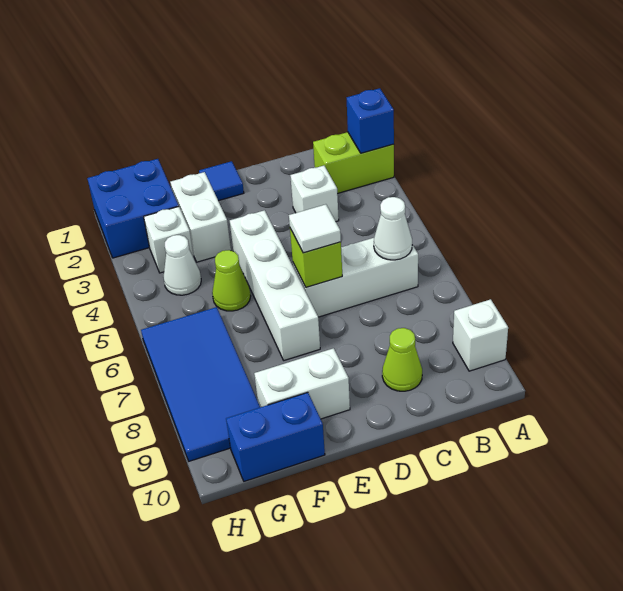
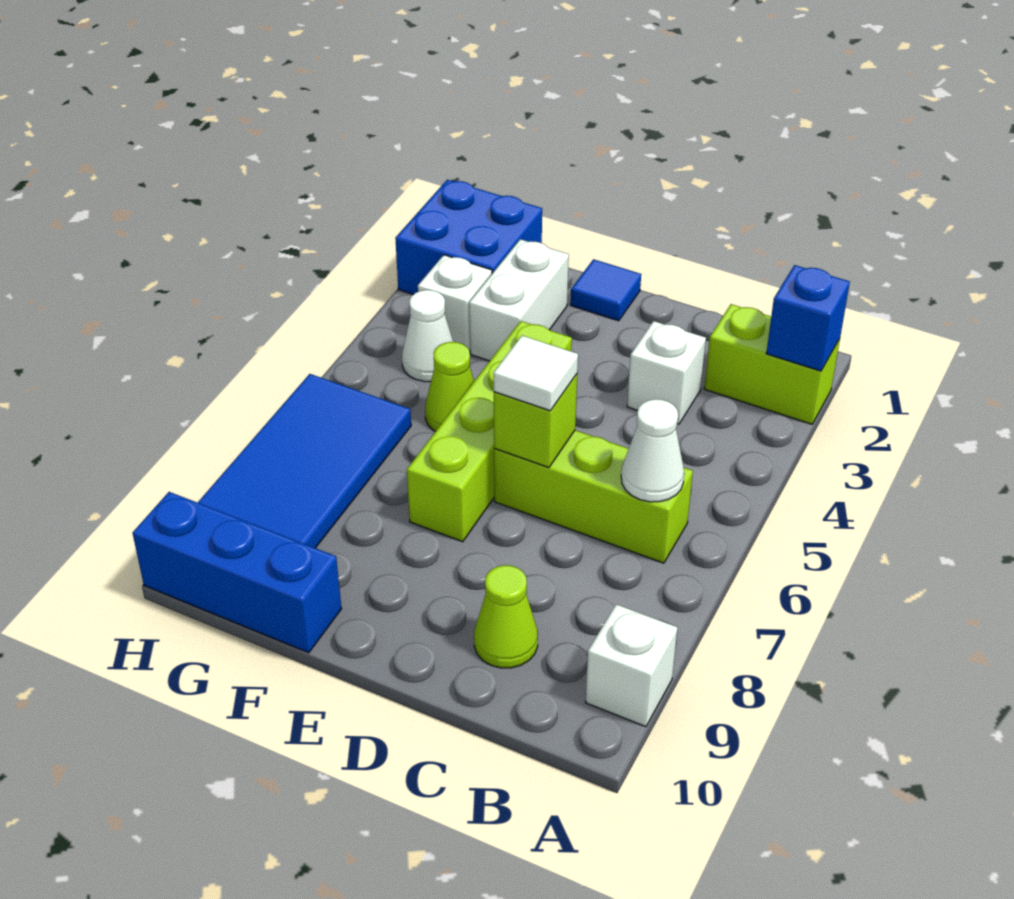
white 1x3 brick [293,238,418,317] -> lime 1x3 brick [494,430,693,563]
white 1x4 brick [230,210,320,360] -> lime 1x4 brick [407,321,572,542]
white 1x2 brick [254,348,350,419] -> none
blue 1x2 brick [226,392,325,481] -> blue 1x3 brick [133,492,342,653]

